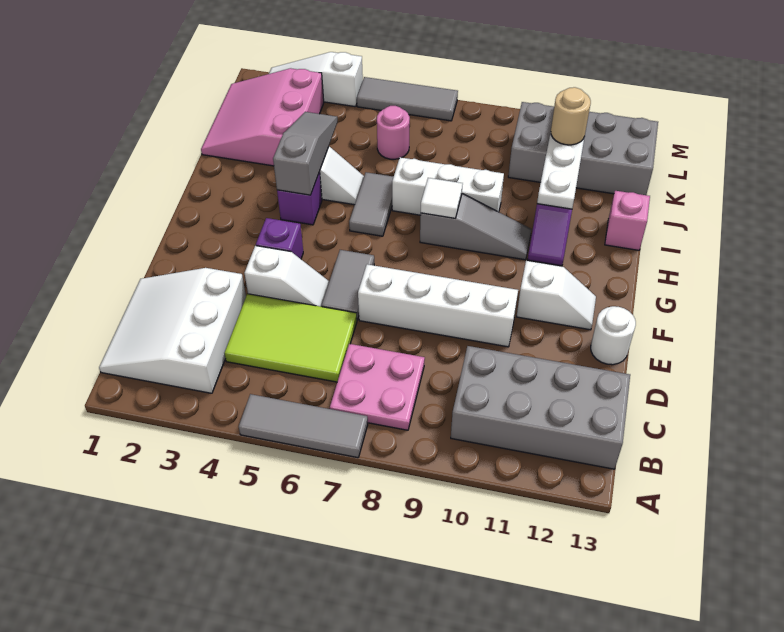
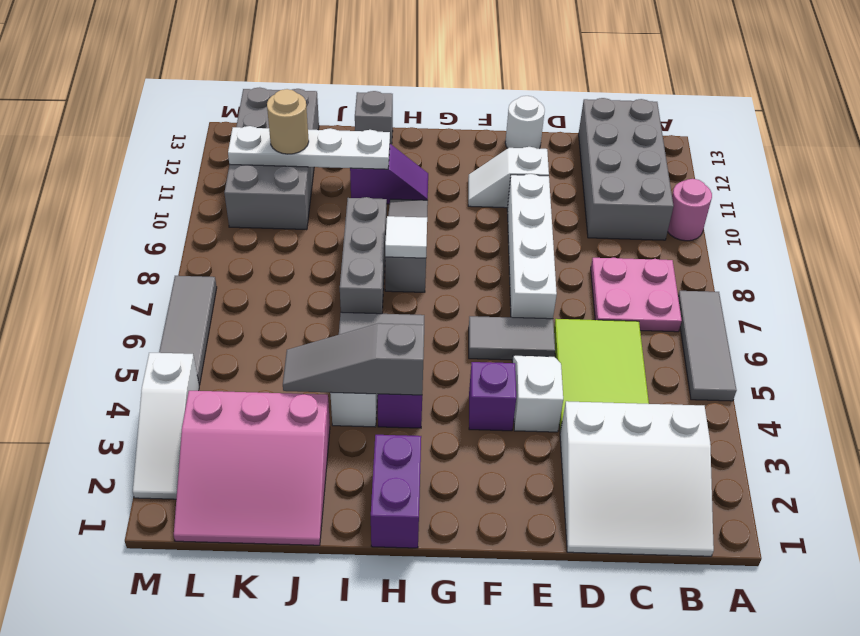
white 1x2 slope [517,261,596,330] -> white 1x2 slope turned to [468,147,549,208]
none -> purple 1x2 brick [371,435,421,548]
white 1x3 brick [392,157,504,215] -> grey 1x3 brick [340,197,387,314]
pink 1x1 brick [605,191,650,250] -> grey 1x1 brick [355,91,393,144]
pink 1x1 round brick [377,106,410,159] -> pink 1x1 round brick moved to [668,179,712,241]

